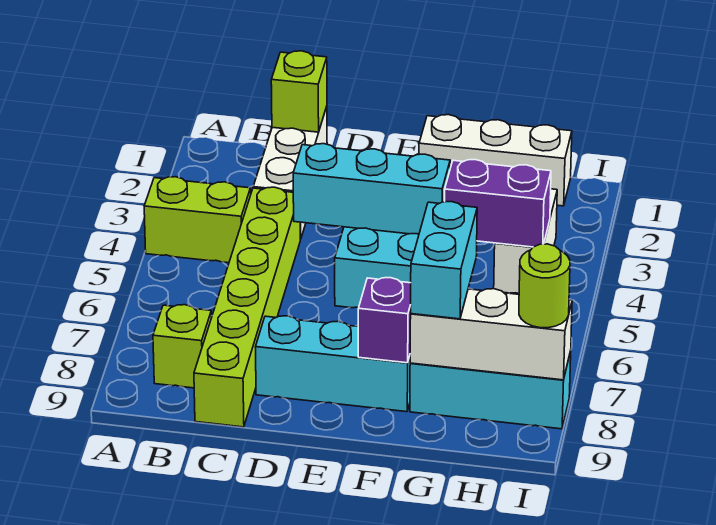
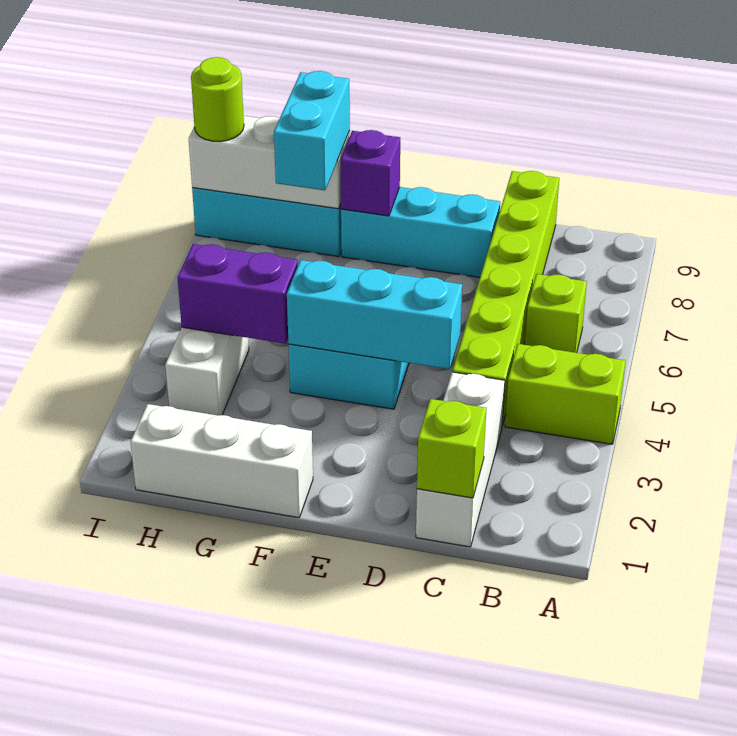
lime 1x1 brick [153,305,212,388] -> lime 1x1 brick moved to [525,274,587,353]

